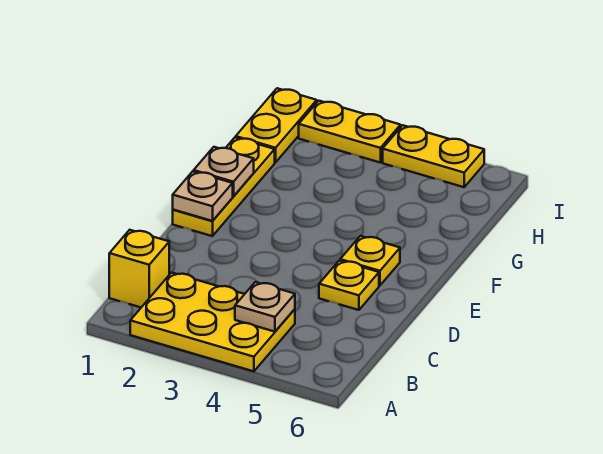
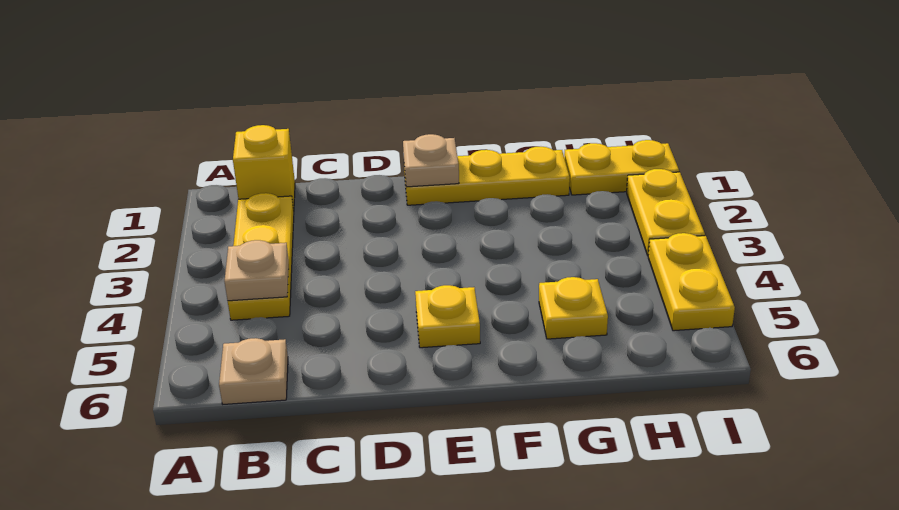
yellow 2x3 plate [130,273,295,371] -> yellow 1x3 plate [228,193,294,320]
yellow 1x1 plate [319,260,379,310] -> yellow 1x1 plate moved to [539,277,608,339]
tan 1x1 plate [194,147,254,196] -> tan 1x1 plate moved to [219,338,288,404]

